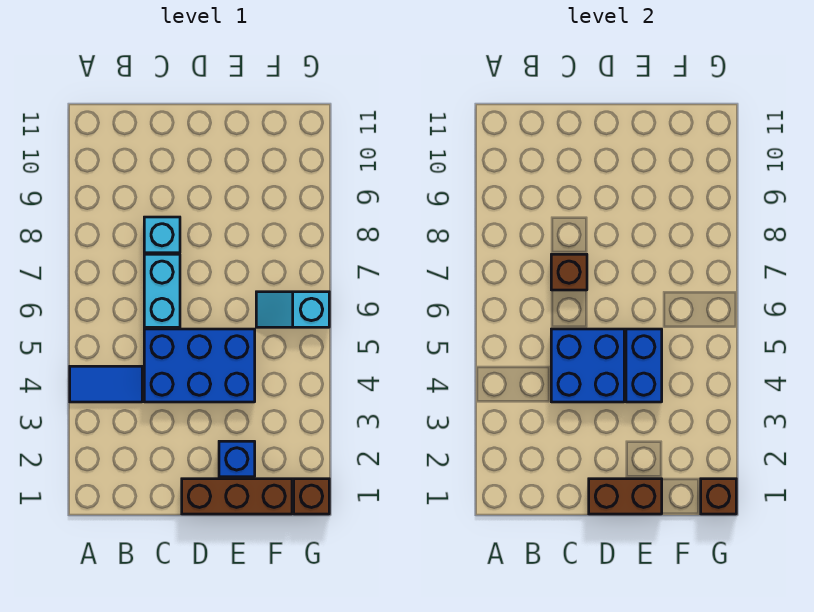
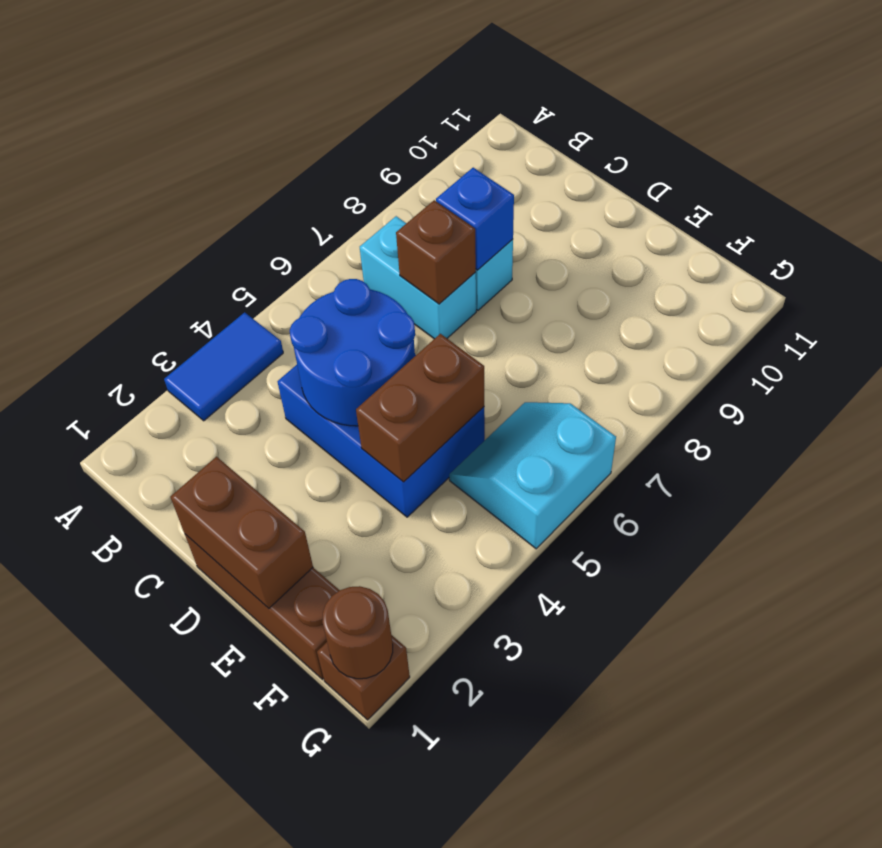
blue 1x2 tile [70,366,142,402] -> blue 1x2 tile turned to [164,312,283,421]
blue 2x2 brick [551,329,624,402] -> blue 2x2 round brick [290,279,415,426]
cyan 1x2 brick [144,254,180,327] -> cyan 1x2 brick turned to [360,216,476,339]
blue 1x1 brick [219,441,255,477] -> blue 1x1 brick moved to [436,168,514,270]
blue 1x2 brick [626,329,662,402] -> brown 1x2 brick [356,334,484,482]
cyan 1x2 slope [256,292,329,327] -> cyan 2x2 slope [449,402,616,549]
brown 1x1 brick [701,479,736,514] -> brown 1x1 round brick [322,586,393,679]

